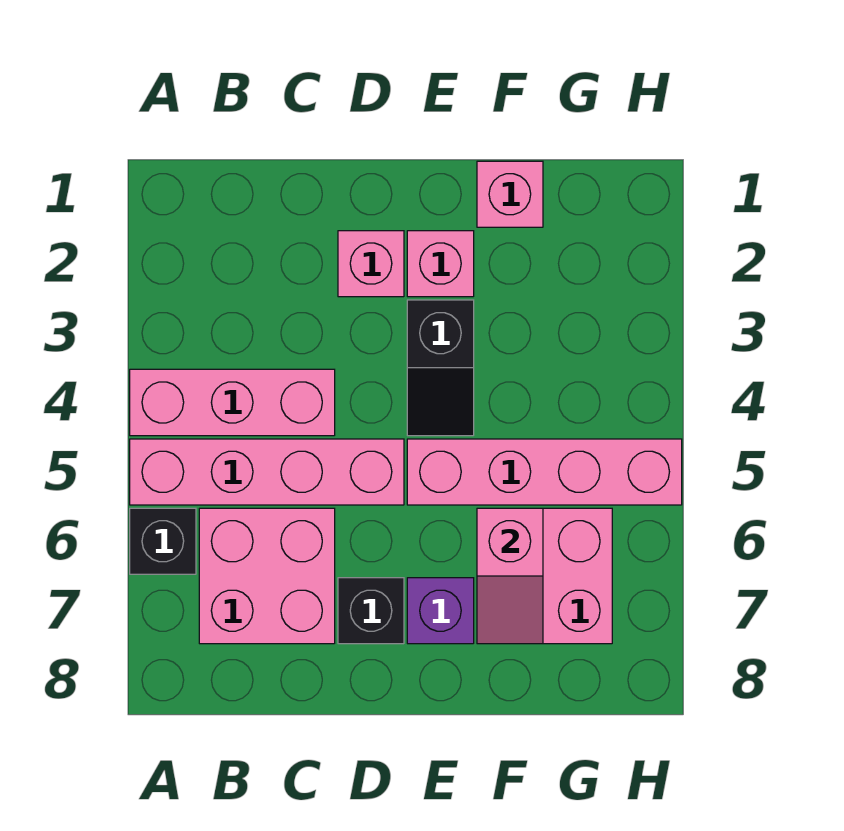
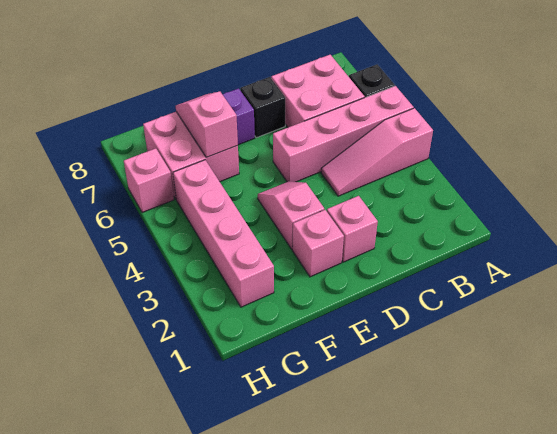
pink 1x3 brick [130,369,335,436] -> pink 1x3 slope [321,108,433,196]
black 1x2 slope [407,300,474,436] -> pink 1x2 slope [258,182,324,249]
pink 1x4 brick [407,439,682,505] -> pink 1x4 brick turned to [173,160,274,307]
pink 1x1 brick [477,161,543,227] -> pink 1x1 brick moved to [124,148,174,213]

